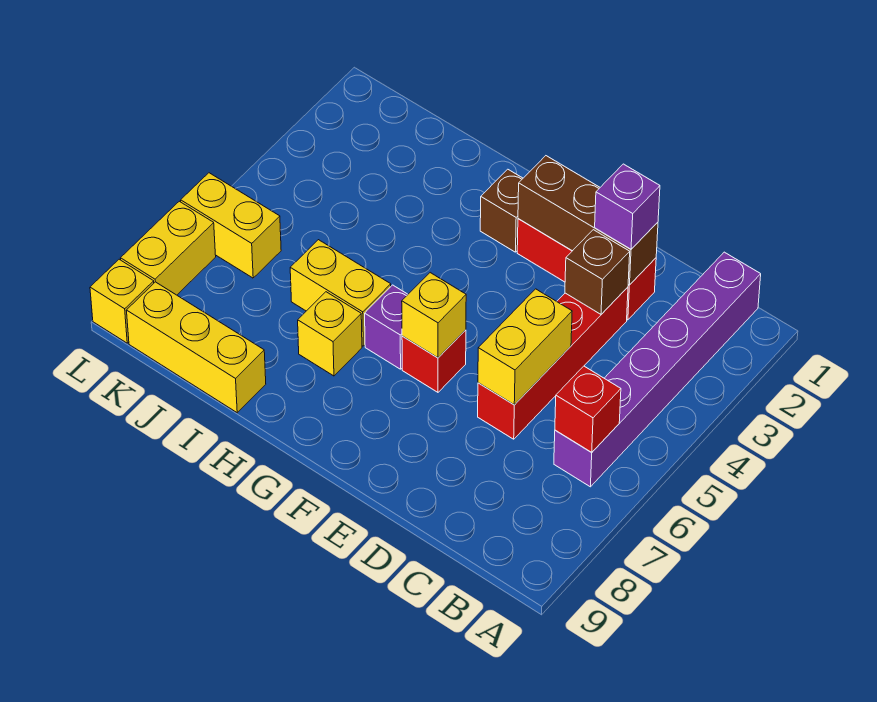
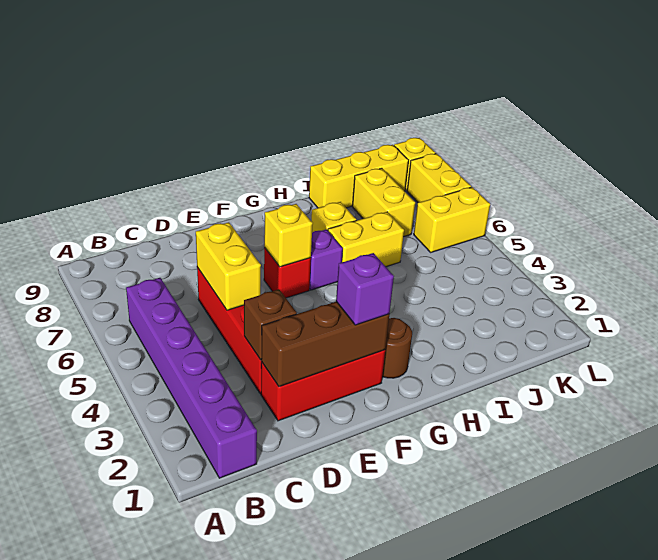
red 1x1 brick [555,366,621,452] -> none
purple 1x1 brick [595,164,660,249] -> purple 1x1 brick moved to [336,253,394,325]
brown 1x1 brick [480,169,523,252] -> brown 1x1 round brick [382,318,412,378]
none -> yellow 1x2 brick [352,168,415,237]

